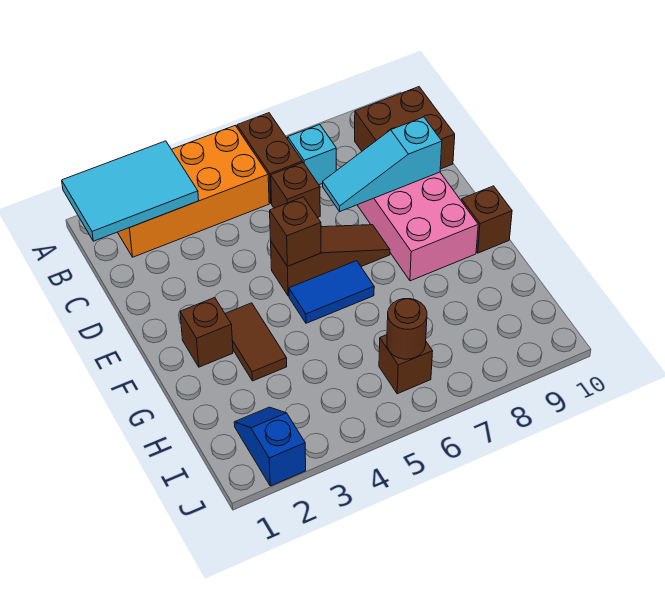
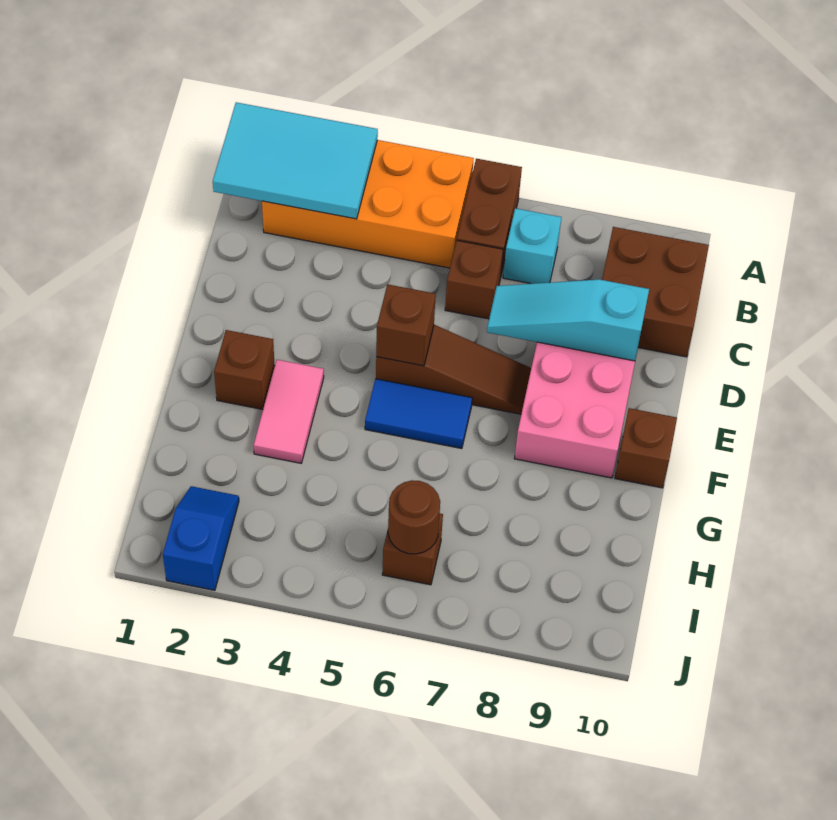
brown 1x2 tile [225,303,287,381] -> pink 1x2 tile [254,360,324,463]

